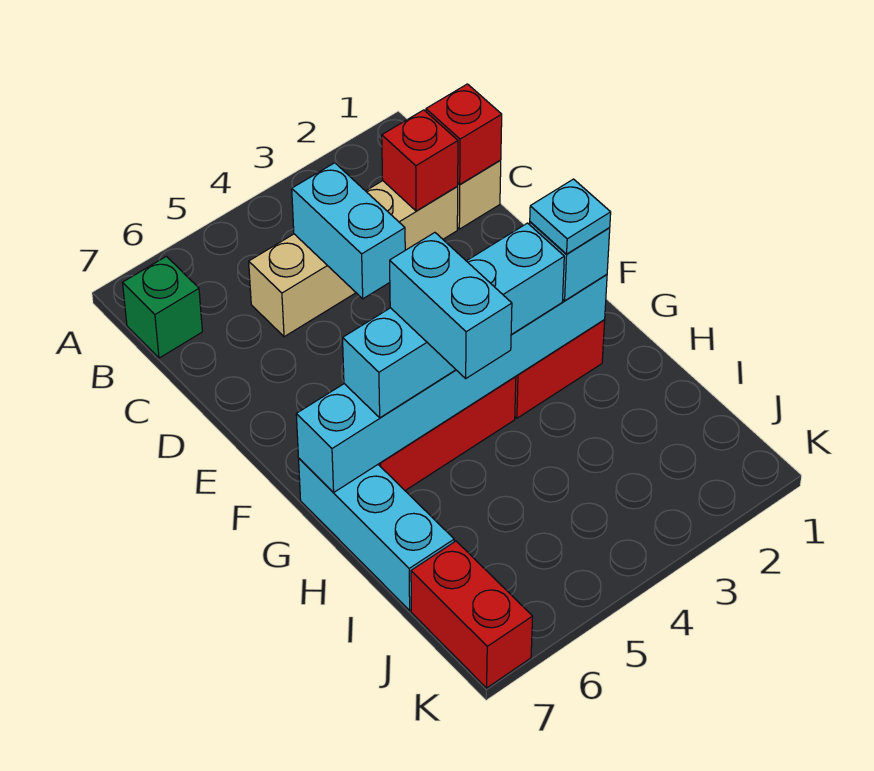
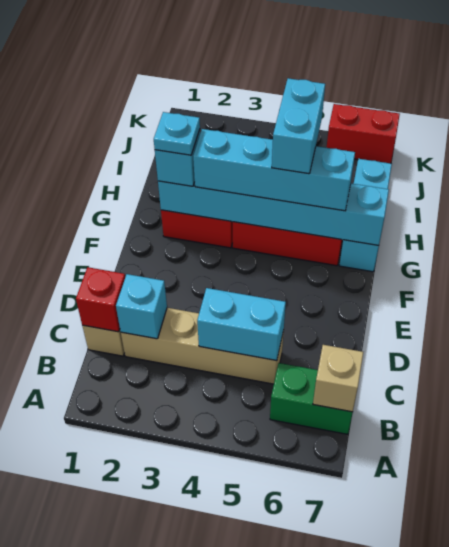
green 1x1 brick [123,256,202,358] -> green 1x2 brick [270,363,353,434]
none -> tan 1x1 brick [313,345,363,412]
red 1x1 brick [382,110,458,211] -> cyan 1x1 brick [116,274,167,339]
cyan 1x2 brick [292,163,405,299] -> cyan 1x2 brick turned to [197,288,286,361]
red 1x2 brick [411,541,533,688] -> red 1x2 brick turned to [327,104,400,163]

